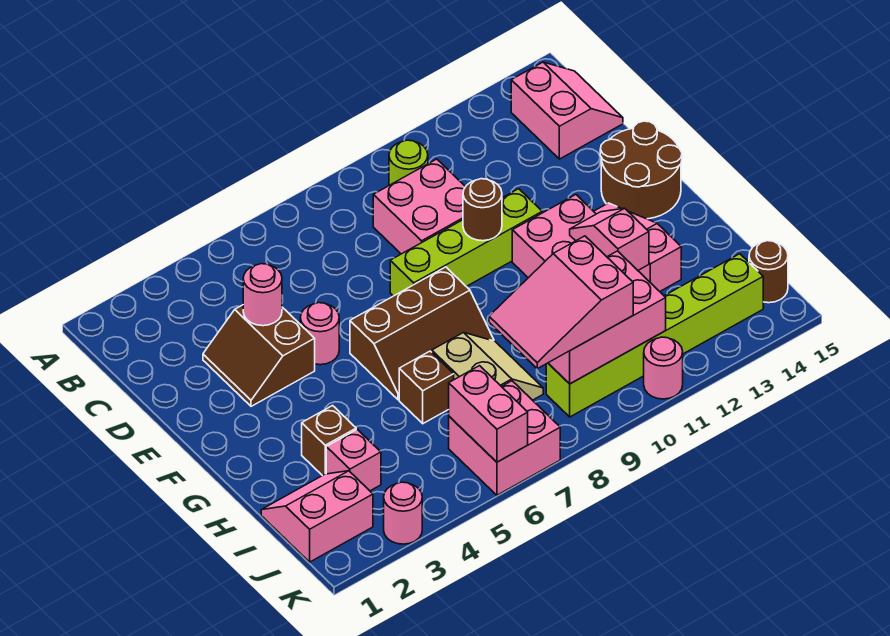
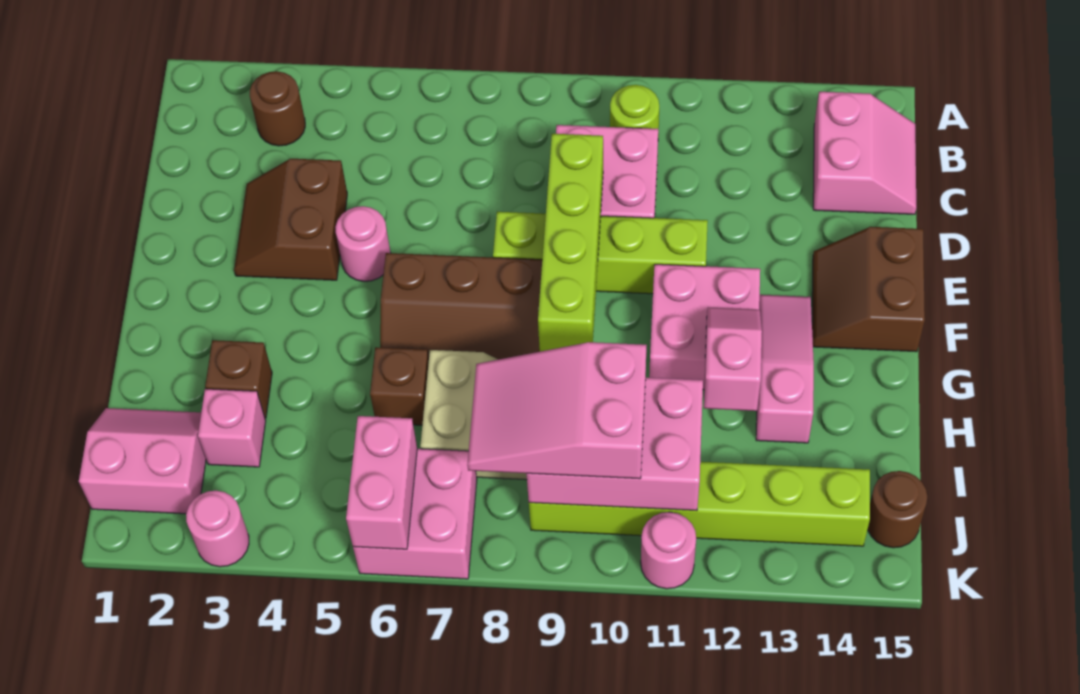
pink 1x1 round brick [243,264,282,326] -> none
none -> lime 1x4 brick [538,134,603,351]
brown 1x1 round brick [463,179,502,241] -> brown 1x1 round brick moved to [250,71,305,146]
brown 2x2 round brick [600,121,682,219] -> brown 2x2 slope [812,227,925,352]

